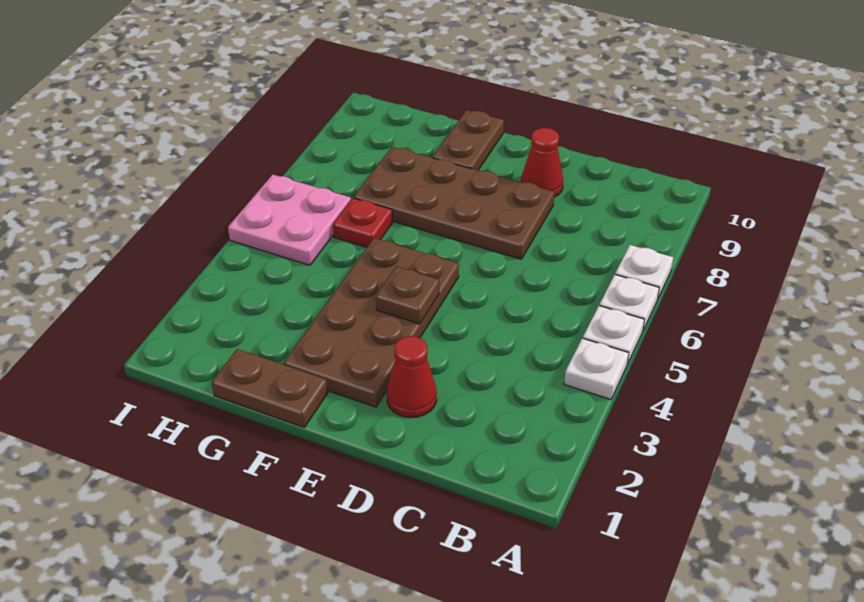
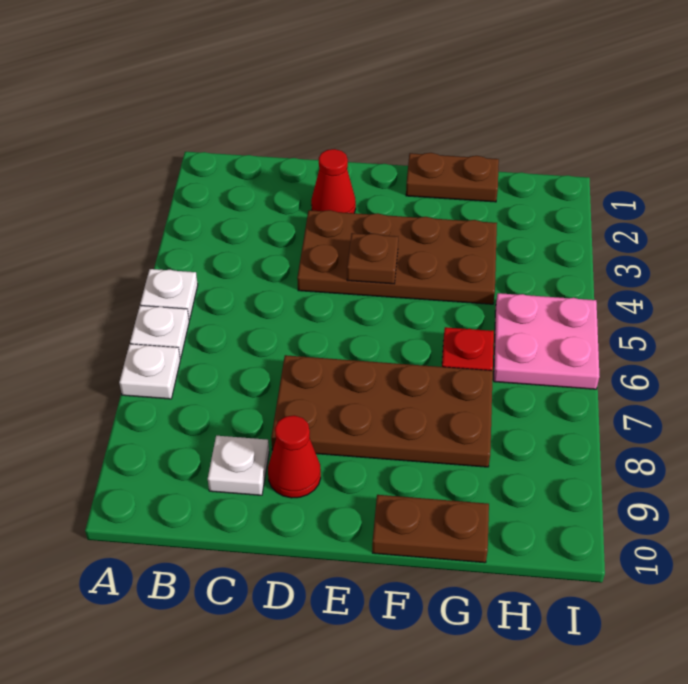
white 1x1 plate [564,338,629,400] -> white 1x1 plate moved to [208,436,269,495]
brown 2x4 plate [284,238,459,407] -> brown 2x4 plate turned to [297,210,497,304]
brown 1x2 plate [433,110,504,170] -> brown 1x2 plate turned to [372,495,489,563]

